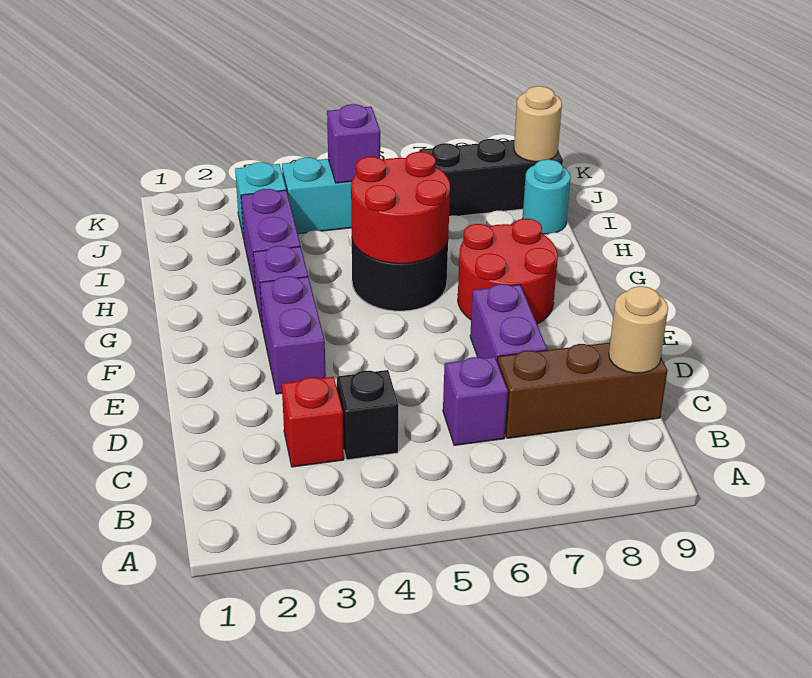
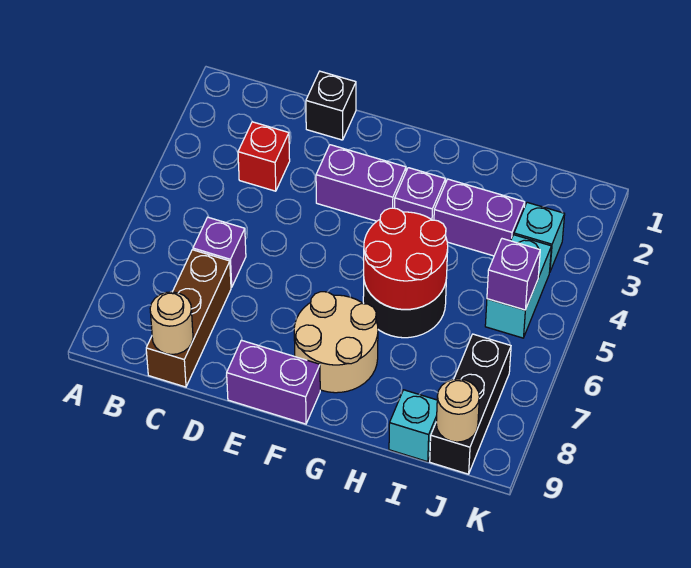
black 1x1 brick [337,370,399,460] -> black 1x1 brick moved to [306,71,356,140]
purple 1x2 brick [470,284,547,360] -> purple 1x2 brick moved to [227,340,320,424]
red 2x2 round brick [458,219,558,324] -> tan 2x2 round brick [294,292,378,393]
cyan 1x1 round brick [522,159,571,234] -> cyan 1x1 brick [389,390,437,462]

